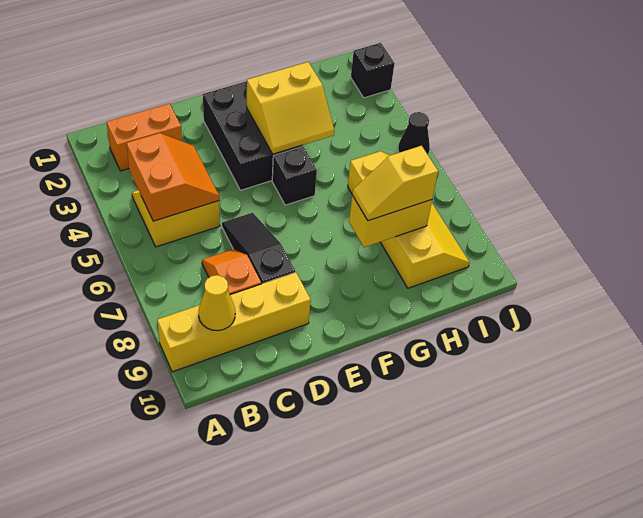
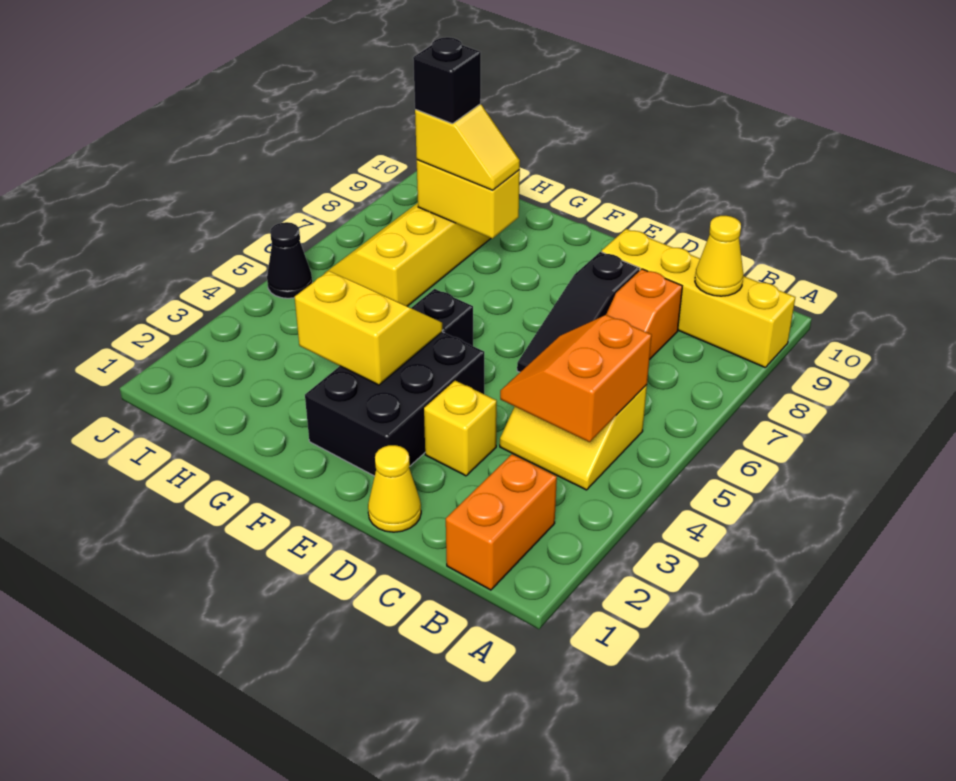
orange 1x2 brick [107,104,182,171] -> orange 1x2 brick turned to [446,454,557,590]
none -> yellow 1x1 cone [368,445,421,532]
none -> yellow 1x1 brick [424,381,497,476]
black 1x1 brick [351,43,395,98] -> black 1x1 brick moved to [413,37,481,124]

